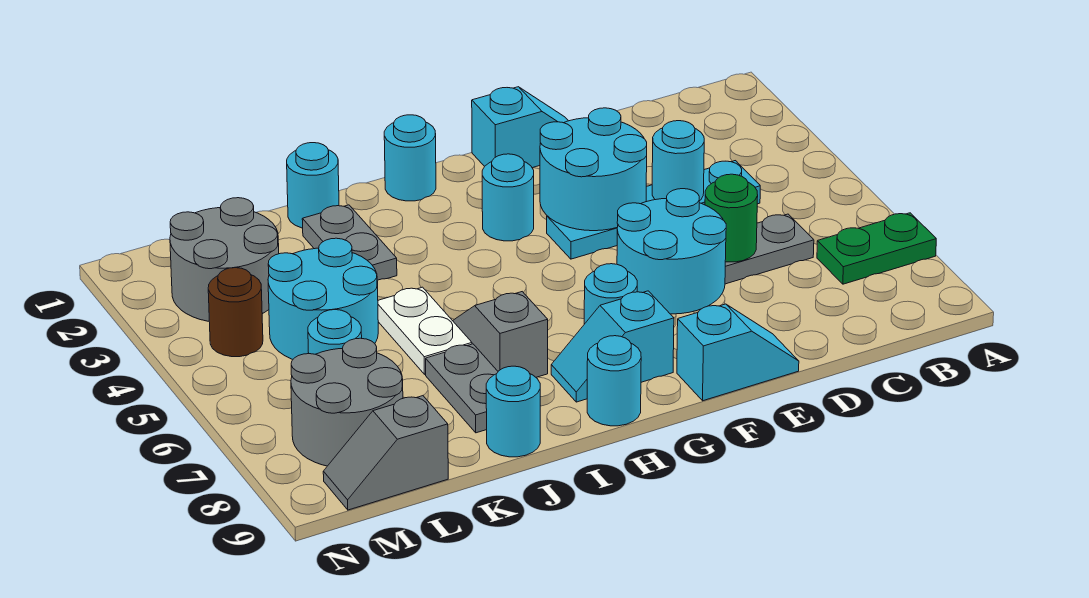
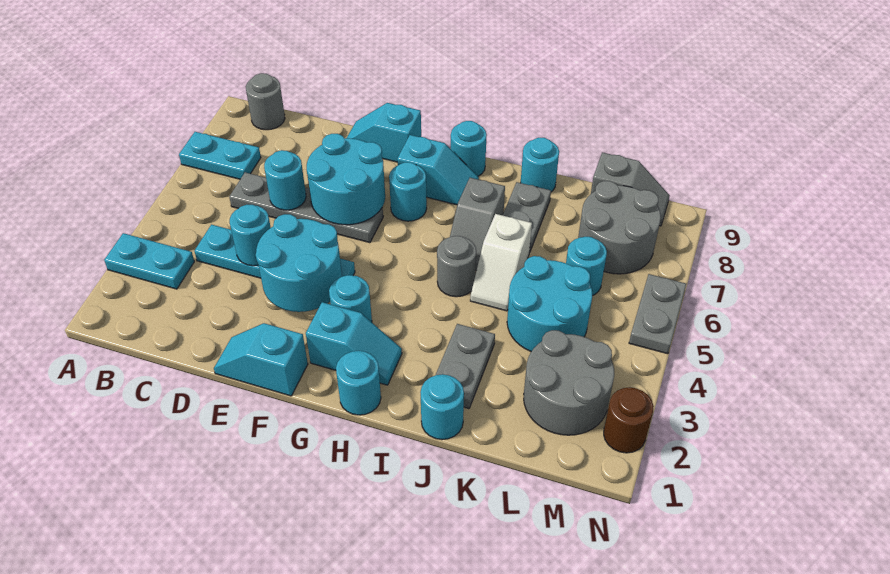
none -> cyan 1x2 plate [104,233,194,289]
green 1x2 plate [817,213,936,284] -> cyan 1x2 plate [179,132,261,179]
none -> grey 1x1 round brick [246,73,285,130]
green 1x1 round brick [705,174,758,262] -> cyan 1x1 round brick [264,150,306,210]
none -> cyan 1x2 slope [306,302,402,385]
none -> grey 1x1 round brick [437,236,476,297]
white 1x2 plate [378,287,472,374] -> white 1x2 slope [470,214,532,311]
brown 1x1 round brick [208,268,263,357] -> brown 1x1 round brick moved to [604,387,654,453]
none -> grey 1x2 plate [629,274,686,354]

